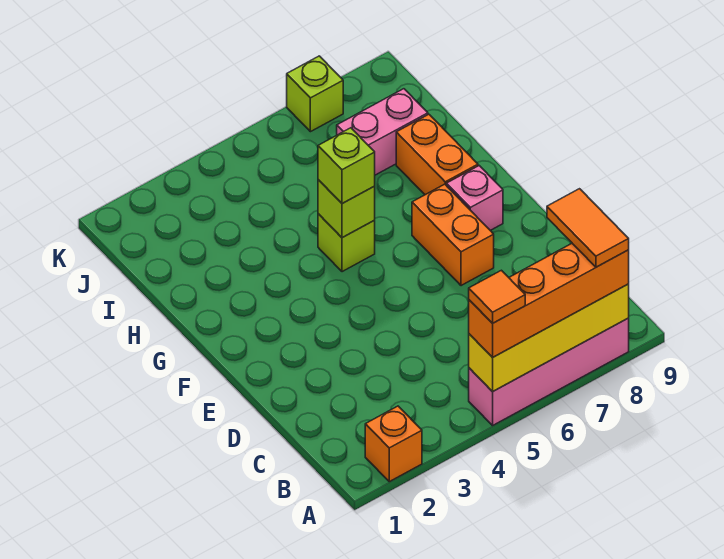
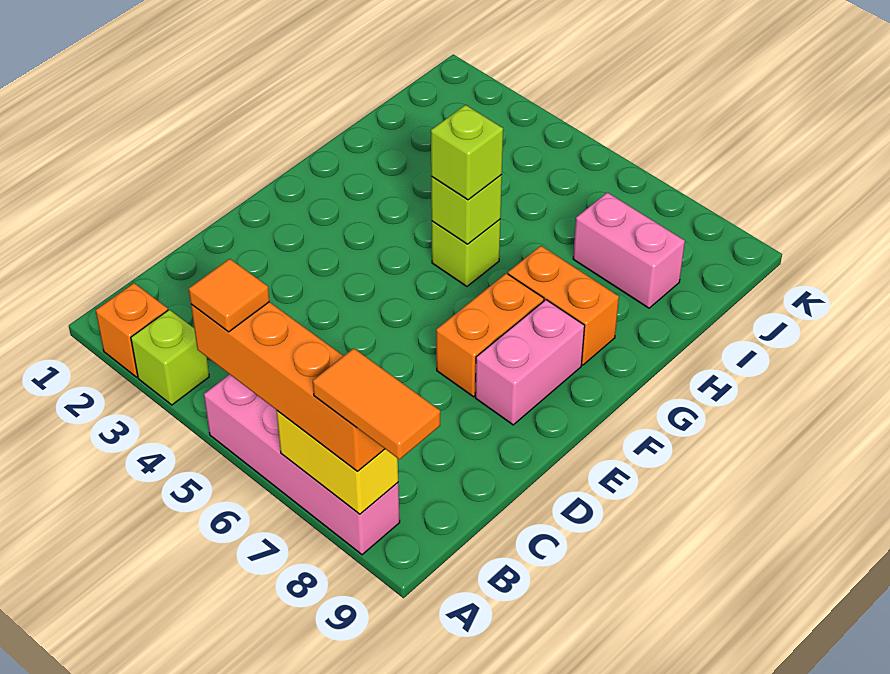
yellow 1x4 brick [469,284,629,392] -> yellow 1x2 brick [276,411,398,514]
orange 1x2 tile [547,189,629,267] -> orange 1x2 tile turned to [313,348,440,459]
pink 1x1 brick [446,166,503,230] -> pink 1x2 brick [475,300,585,425]
orange 1x2 brick [396,114,478,195] -> orange 1x2 brick turned to [508,246,619,365]
lime 1x1 brick [287,56,343,132] -> lime 1x1 brick moved to [131,310,209,405]

